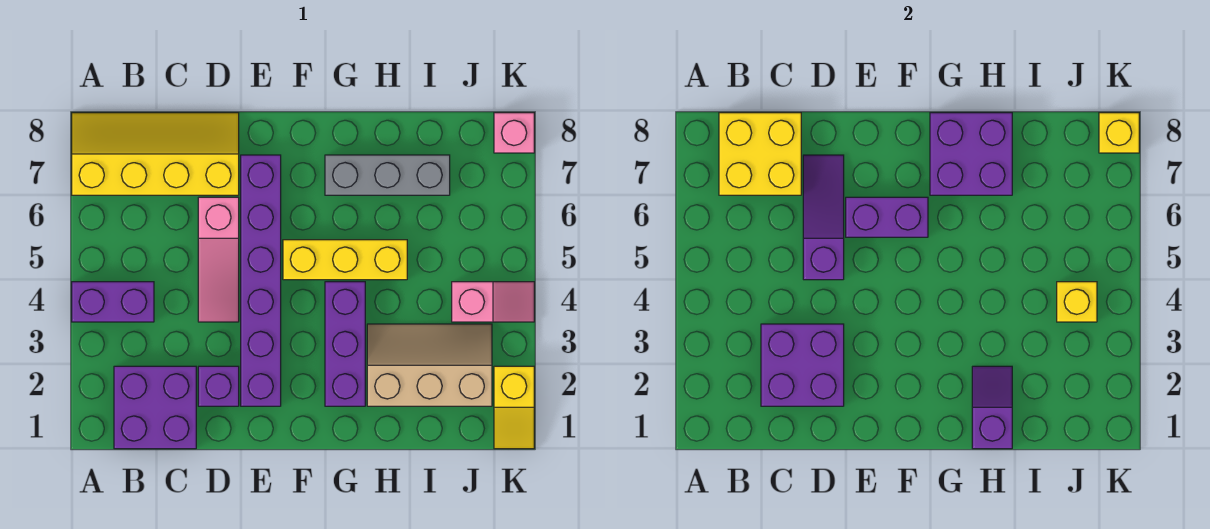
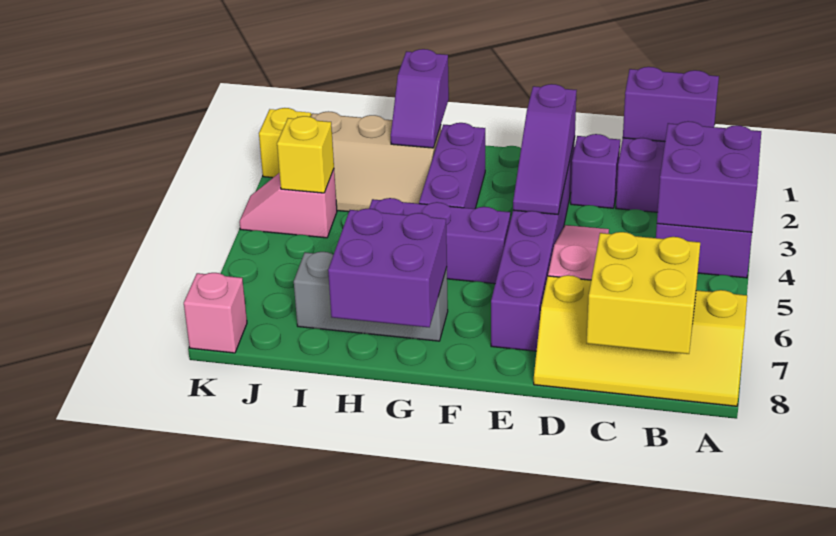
purple 2x2 brick [761,324,844,406] -> purple 2x2 brick moved to [657,121,761,232]
purple 1x3 slope [803,155,844,280] -> purple 1x3 slope moved to [513,84,577,214]
purple 1x2 brick [846,197,928,237] -> purple 1x2 brick moved to [623,67,719,142]
yellow 1x3 brick [283,240,407,280] -> purple 1x3 brick [369,198,510,284]
yellow 1x1 brick [1099,113,1139,153] -> none

